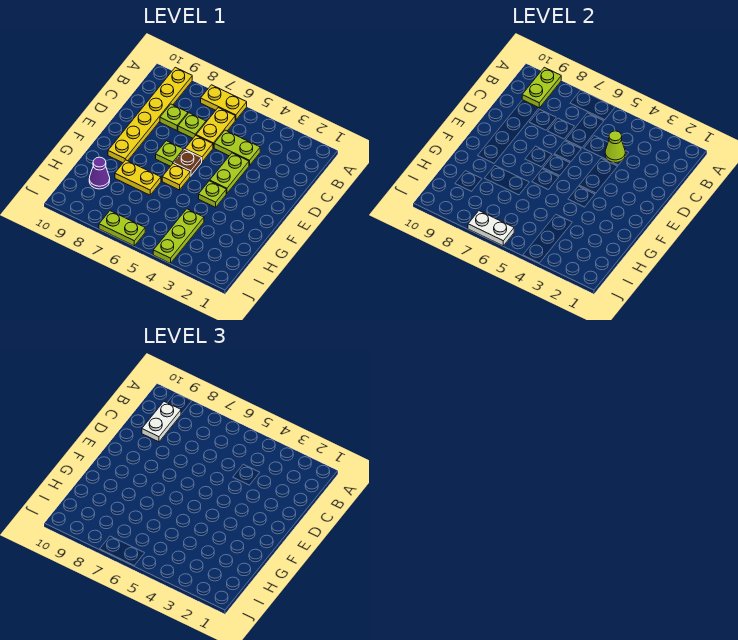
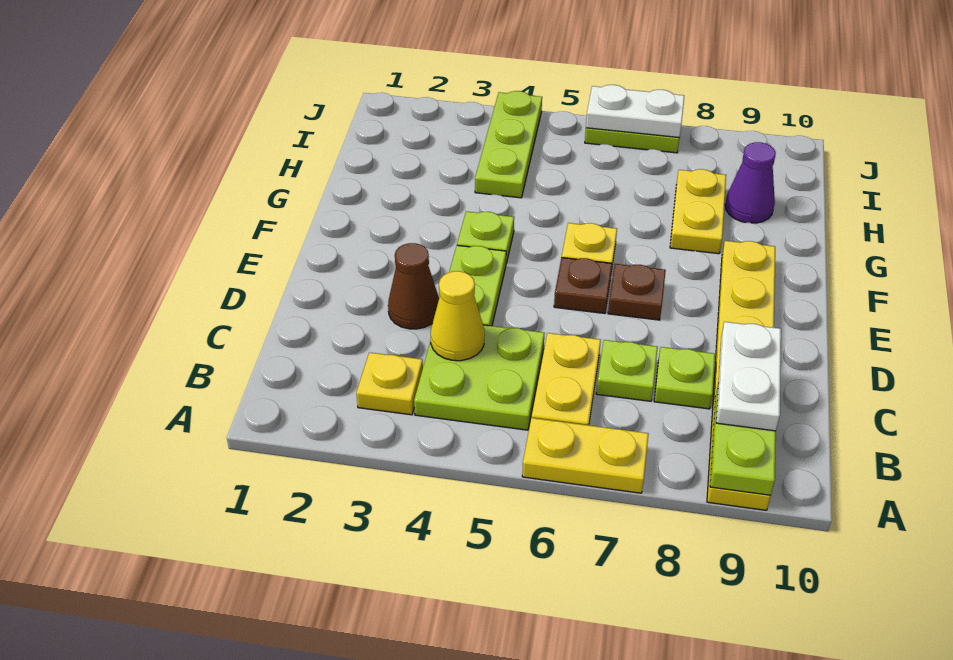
lime 1x2 plate [214,130,260,165] -> lime 2x2 plate [414,325,544,430]
lime 1x1 cone [605,131,625,163] -> yellow 1x1 cone [431,271,485,361]
none -> brown 1x1 cone [388,243,439,329]
yellow 1x1 plate [185,136,213,162] -> yellow 1x1 plate moved to [356,352,423,415]
lime 1x1 plate [156,141,183,166] -> brown 1x1 plate [608,264,666,320]
yellow 1x2 plate [115,160,161,195] -> yellow 1x2 plate turned to [670,169,726,254]

